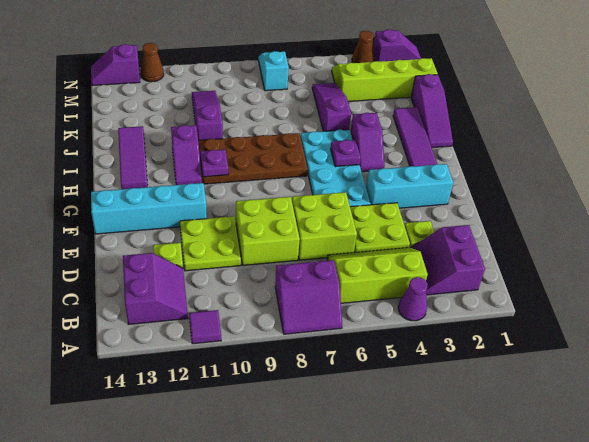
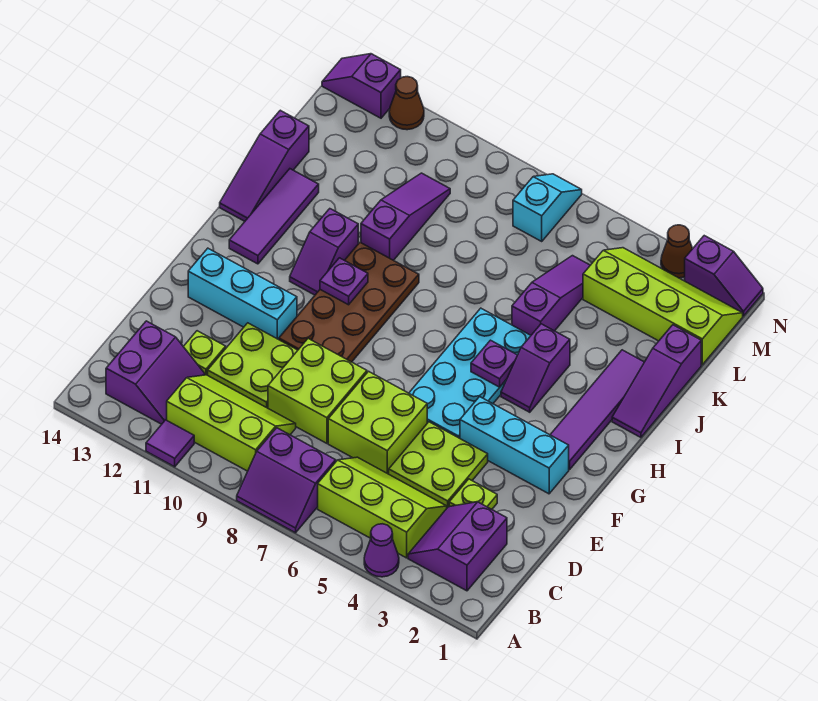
none -> lime 2x3 slope [167,375,296,471]
cyan 1x4 brick [91,183,207,234] -> cyan 1x3 brick [188,248,297,339]
brown 2x4 plate [198,133,308,184] -> brown 2x4 plate turned to [279,242,419,362]
none -> purple 1x3 slope [220,110,309,221]

